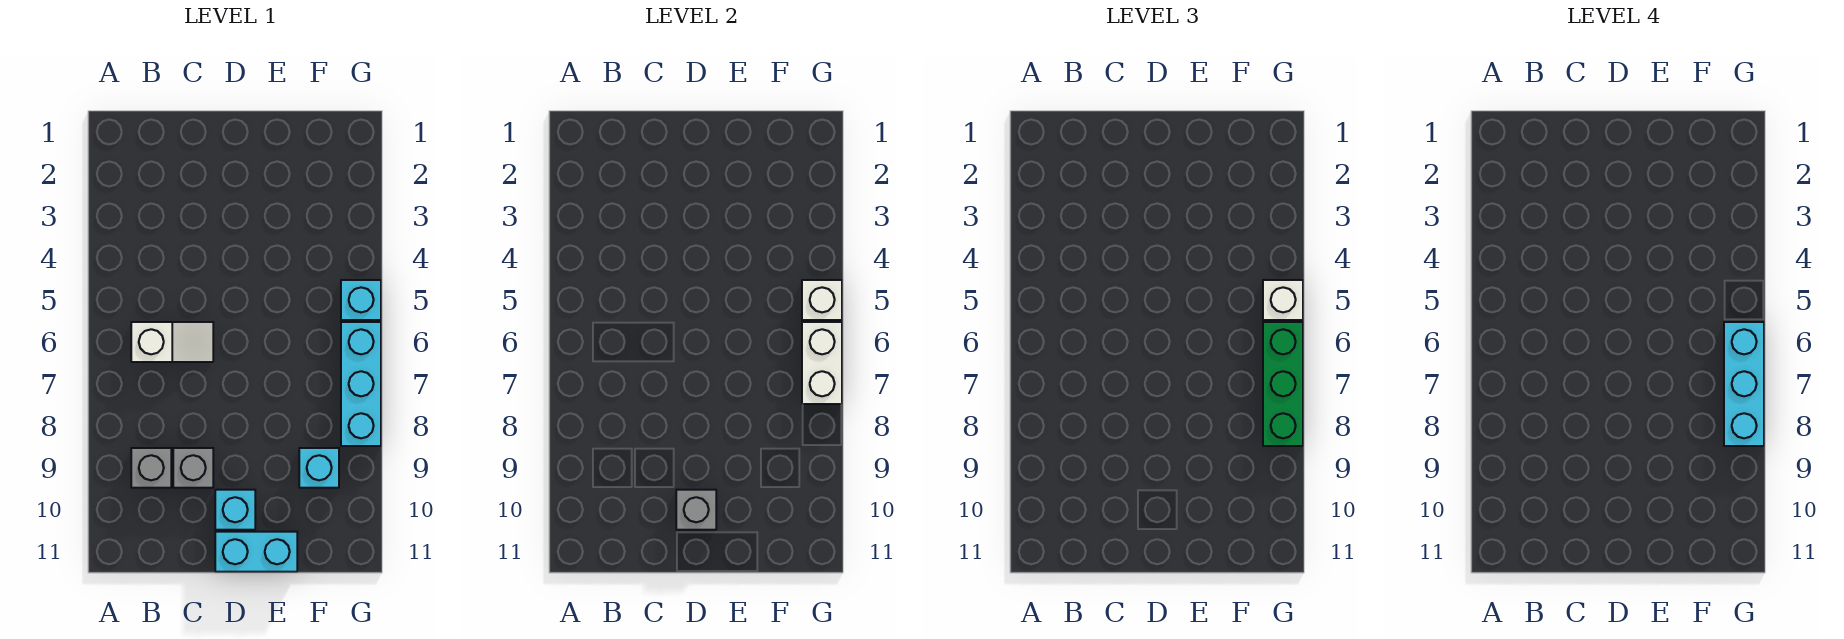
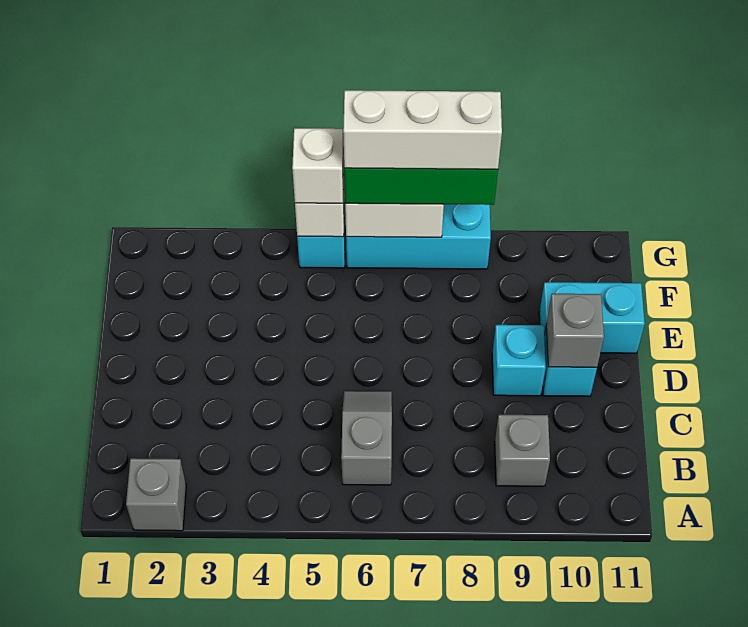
white 1x2 slope [131,322,213,362] -> grey 1x2 slope [341,391,392,485]
grey 1x1 brick [173,448,213,488] -> grey 1x1 brick moved to [126,458,186,531]
cyan 1x2 brick [215,532,297,572] -> cyan 1x2 brick turned to [539,282,645,353]
cyan 1x1 brick [299,448,339,488] -> cyan 1x1 brick moved to [492,325,546,396]
cyan 1x3 brick [1724,322,1764,446] -> white 1x3 brick [343,90,502,169]

